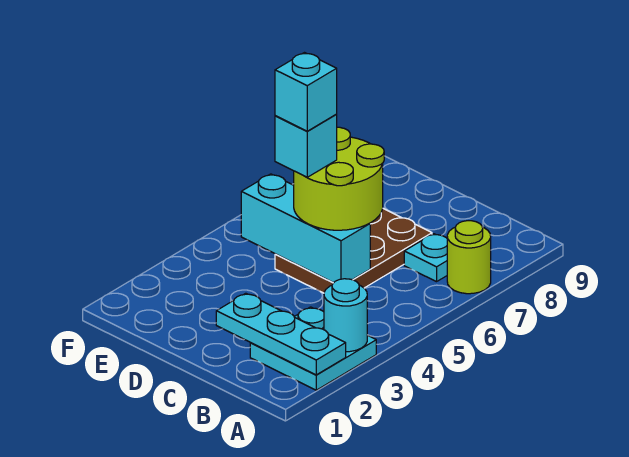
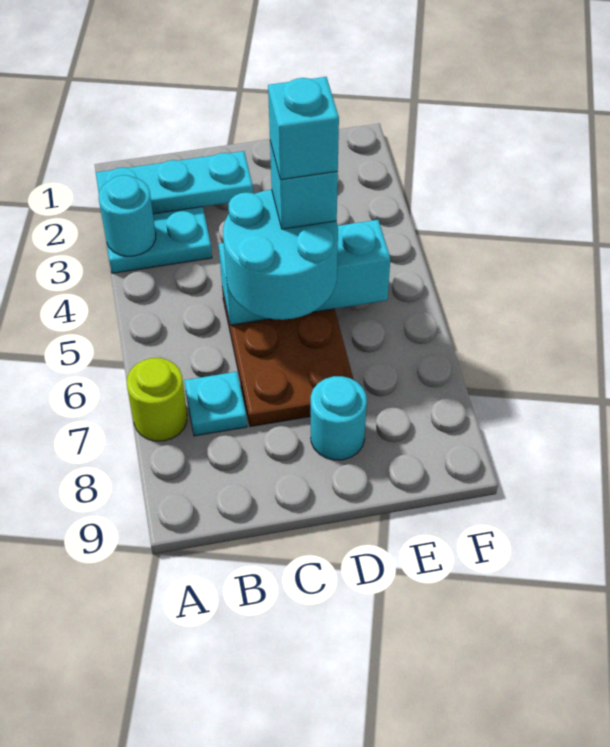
lime 2x2 round brick [294,127,384,230] -> cyan 2x2 round brick [223,189,338,320]
none -> cyan 1x1 round brick [311,376,367,460]

